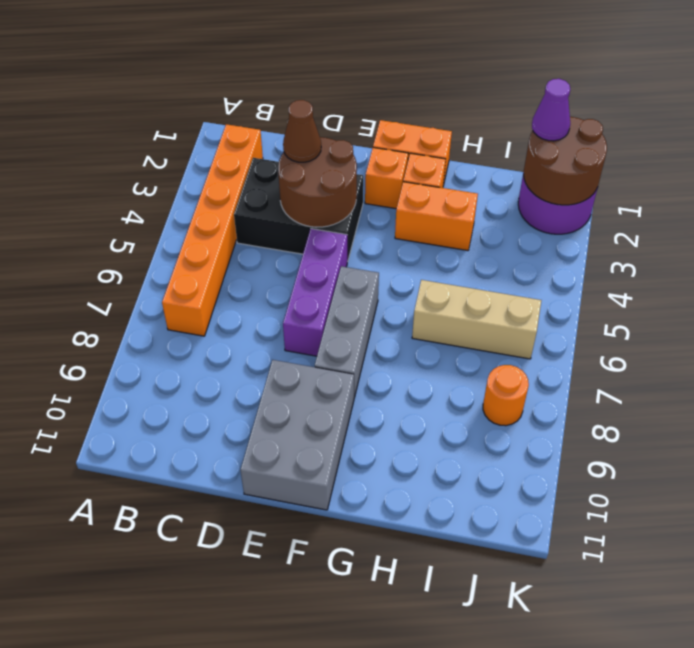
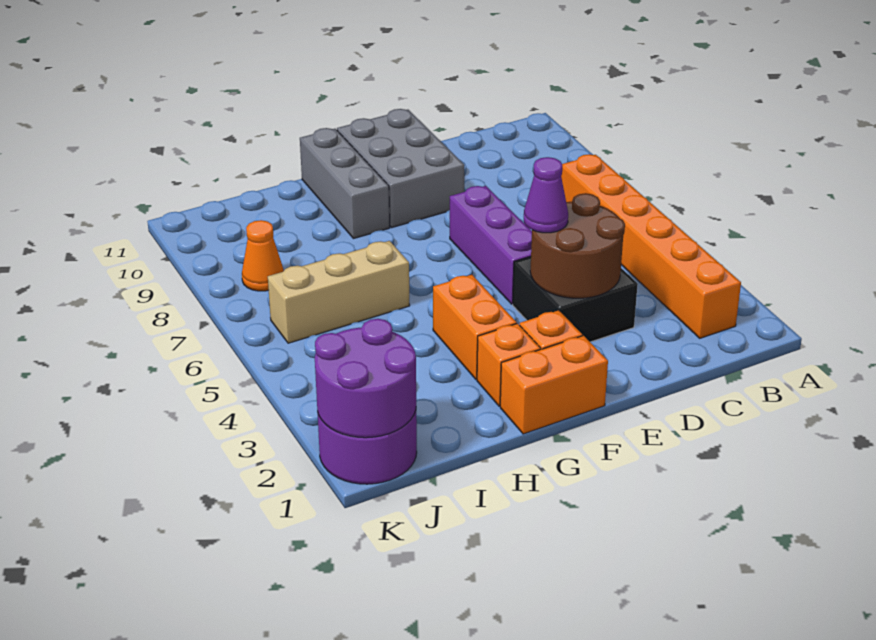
black 2x3 brick [234,158,363,261] -> black 2x2 brick [513,257,638,342]
brown 1x1 cone [283,100,321,162] -> none
grey 1x3 brick [315,266,379,398] -> grey 1x3 brick moved to [300,128,390,239]
orange 1x2 brick [395,182,478,251] -> orange 1x2 brick turned to [433,275,517,380]
brown 2x2 round brick [524,117,607,205] -> purple 2x2 round brick [315,319,416,438]
purple 1x1 cone [532,79,570,141] -> purple 1x1 cone moved to [524,157,568,233]
orange 1x1 round brick [483,365,529,426] -> orange 1x1 cone [242,220,284,291]

